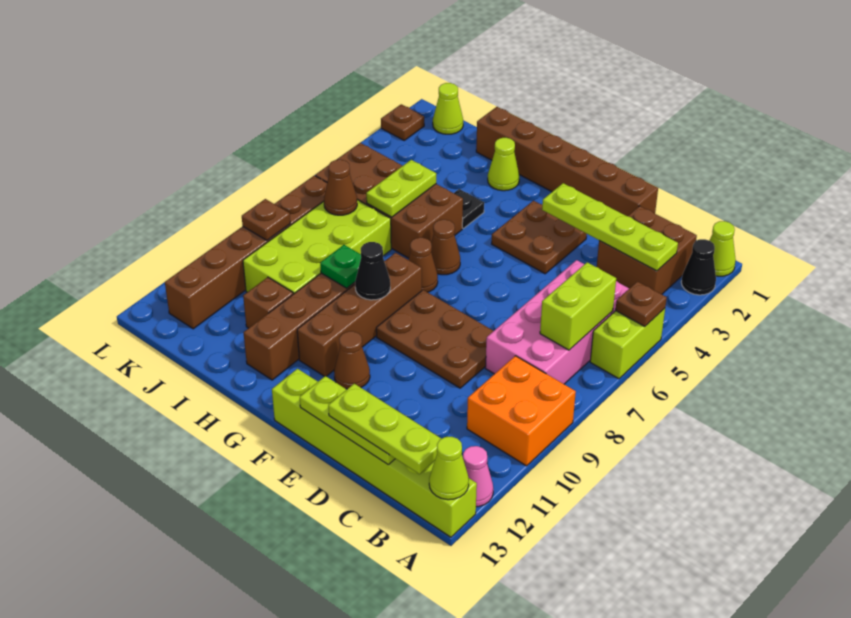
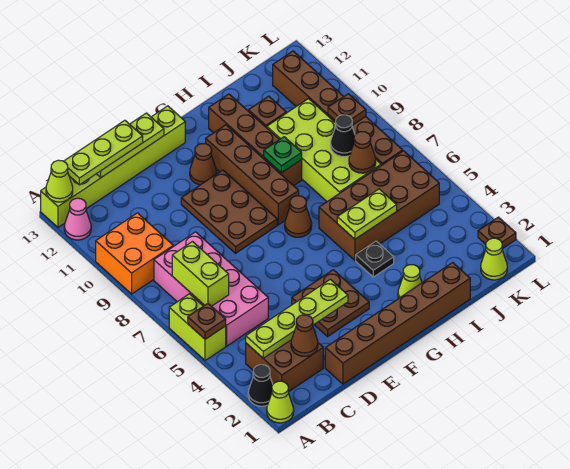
brown 2x3 plate [376,290,493,388] -> brown 2x3 plate turned to [181,170,277,253]
brown 1x1 cone [431,220,460,275] -> brown 1x1 cone moved to [291,315,318,356]
black 1x1 cone [355,242,390,300] -> black 1x1 cone moved to [331,115,355,157]
lime 1x2 plate [366,160,436,217] -> lime 1x2 plate turned to [337,189,397,239]

